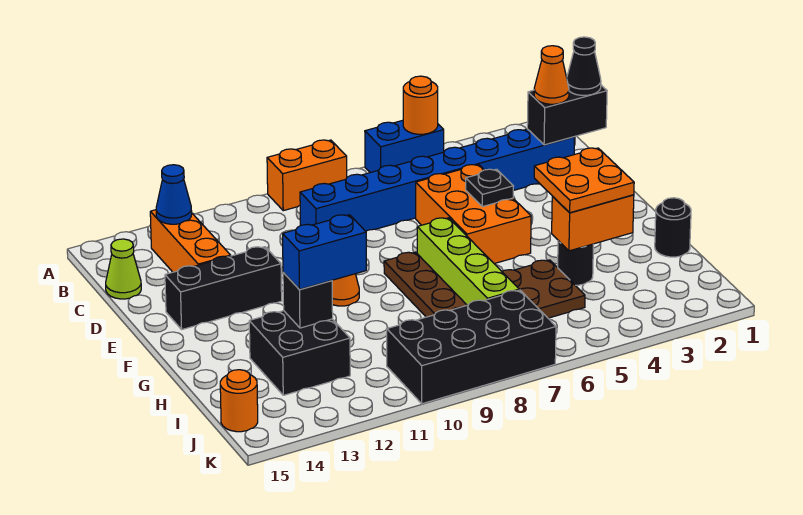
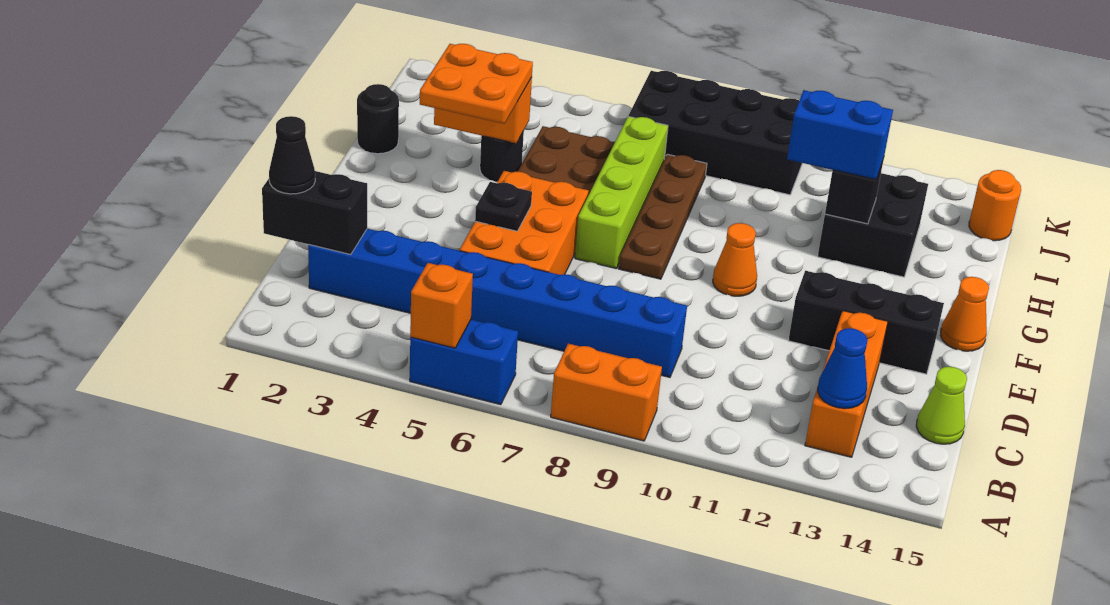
orange 1x1 round brick [403,76,438,134] -> orange 1x1 brick [410,263,473,348]
orange 1x1 cone [534,46,569,104] -> orange 1x1 cone moved to [941,277,989,351]

